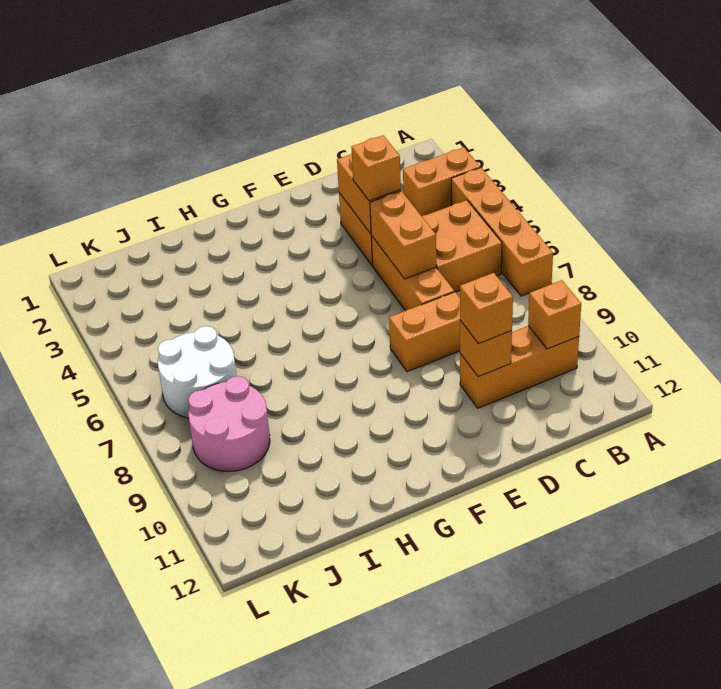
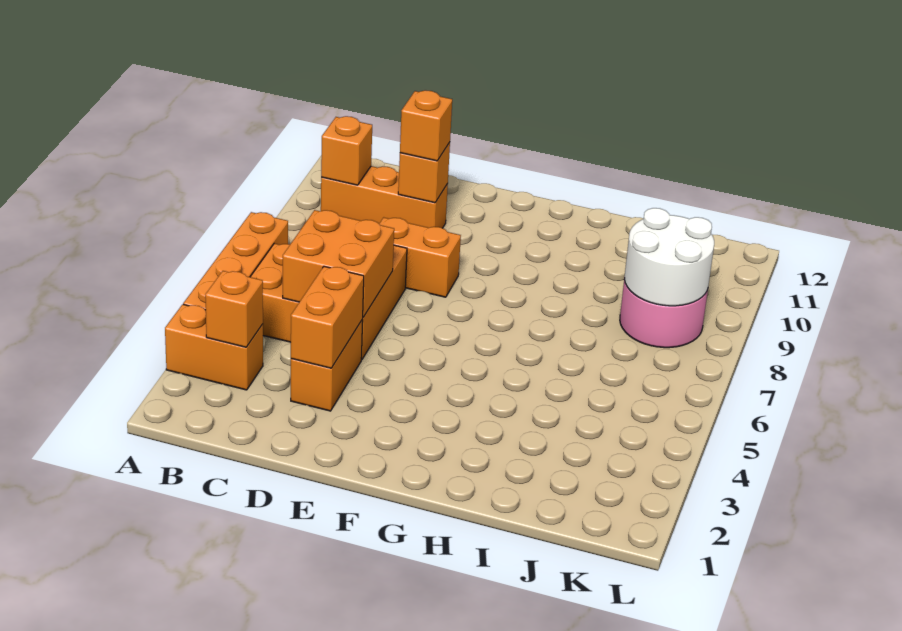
orange 1x1 brick [351,135,401,201] -> orange 1x1 brick moved to [205,271,263,347]
orange 1x2 brick [370,191,436,279] -> orange 2x2 brick [283,210,394,317]
white 2x2 round brick [158,326,236,418] -> white 2x2 round brick moved to [624,208,714,306]

